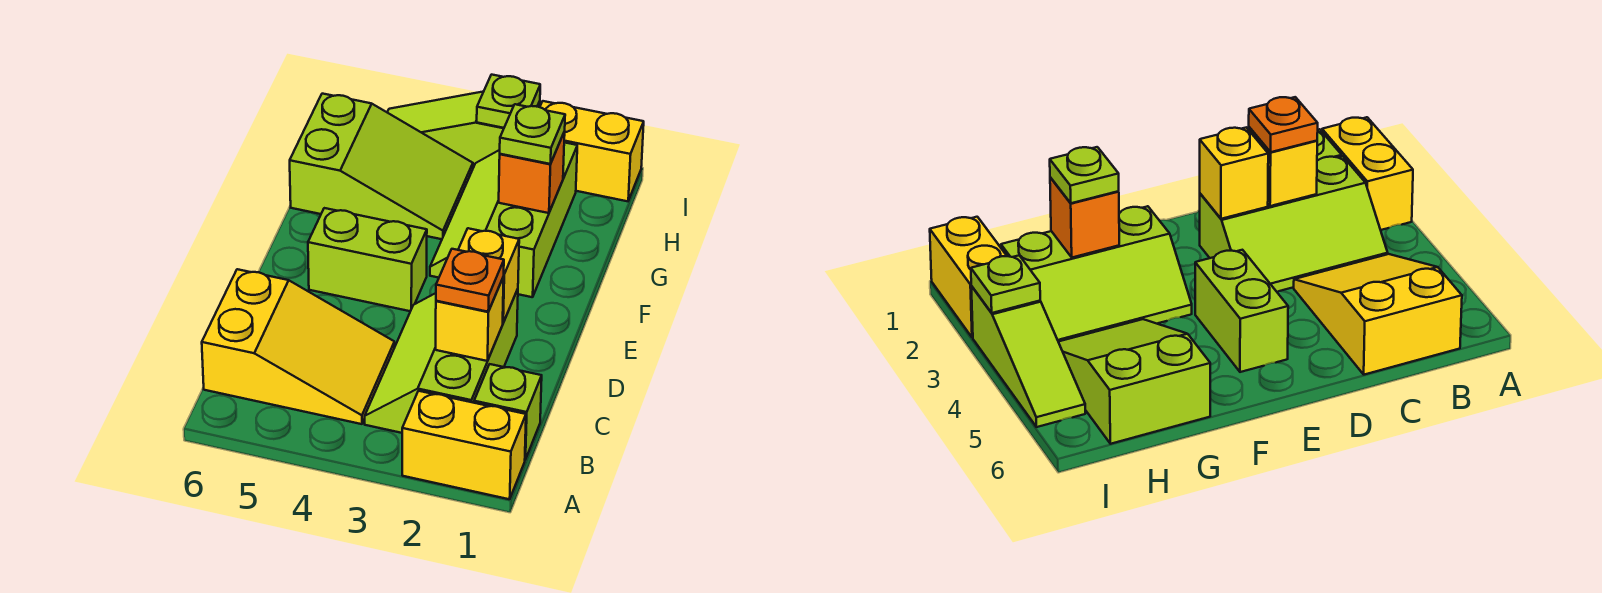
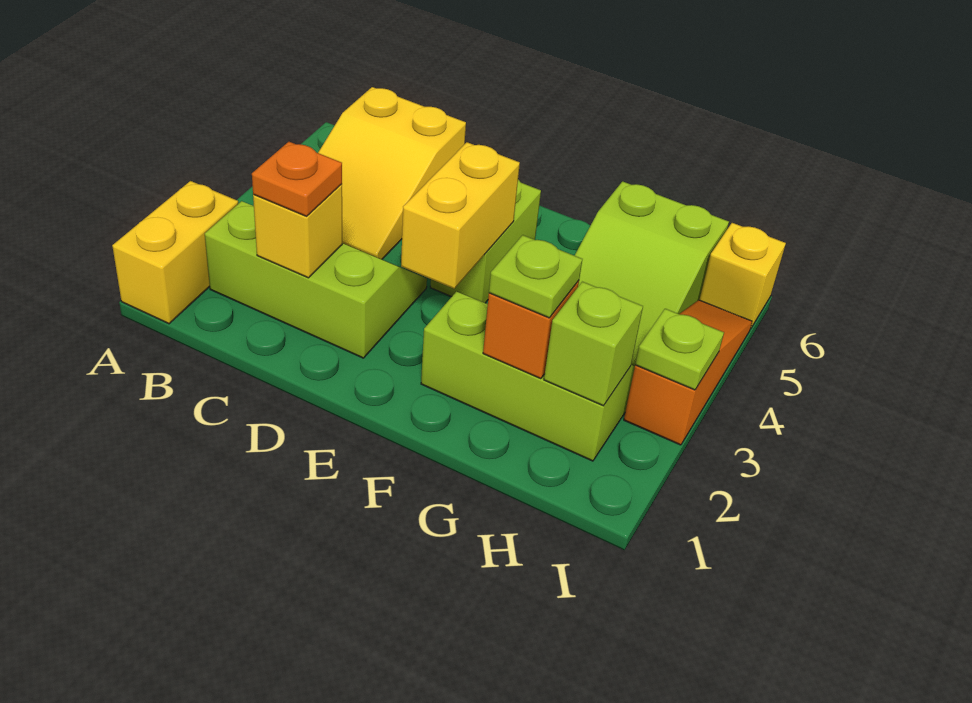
lime 1x1 brick [474,364,542,460] -> lime 1x1 brick moved to [544,282,643,406]
yellow 1x1 brick [458,228,519,323] -> yellow 1x1 brick moved to [700,223,786,329]
yellow 1x2 brick [540,101,644,201] -> yellow 1x2 brick moved to [401,142,520,289]
lime 1x3 slope [387,92,540,168] -> orange 1x3 slope [624,300,752,445]

